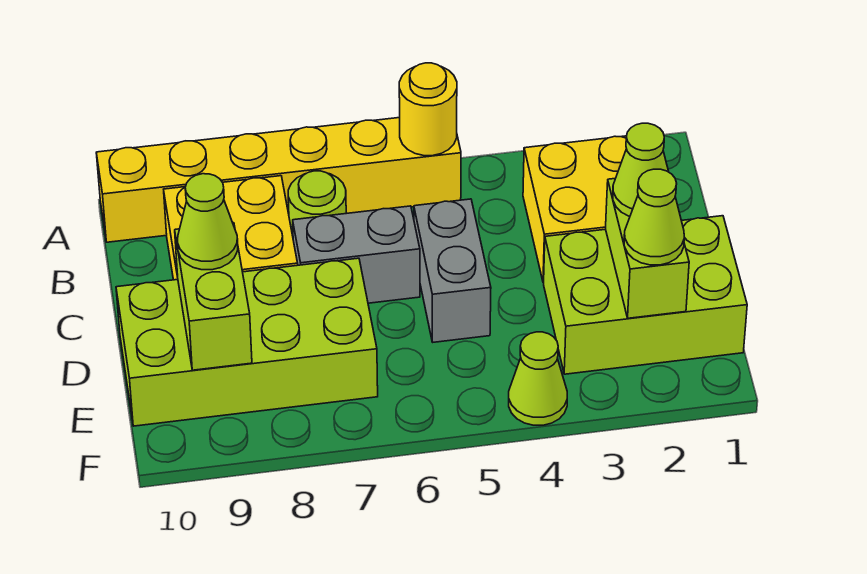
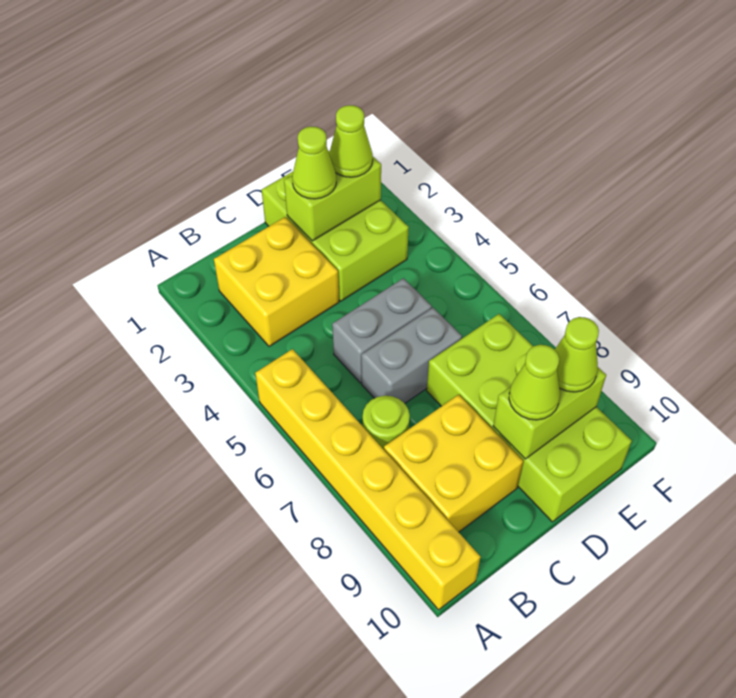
yellow 1x1 round brick [399,63,457,156] -> none
grey 1x2 brick [293,206,420,303] -> grey 1x2 brick turned to [361,308,462,403]
lime 1x1 cone [509,332,567,425] -> lime 1x1 cone moved to [555,317,599,392]

